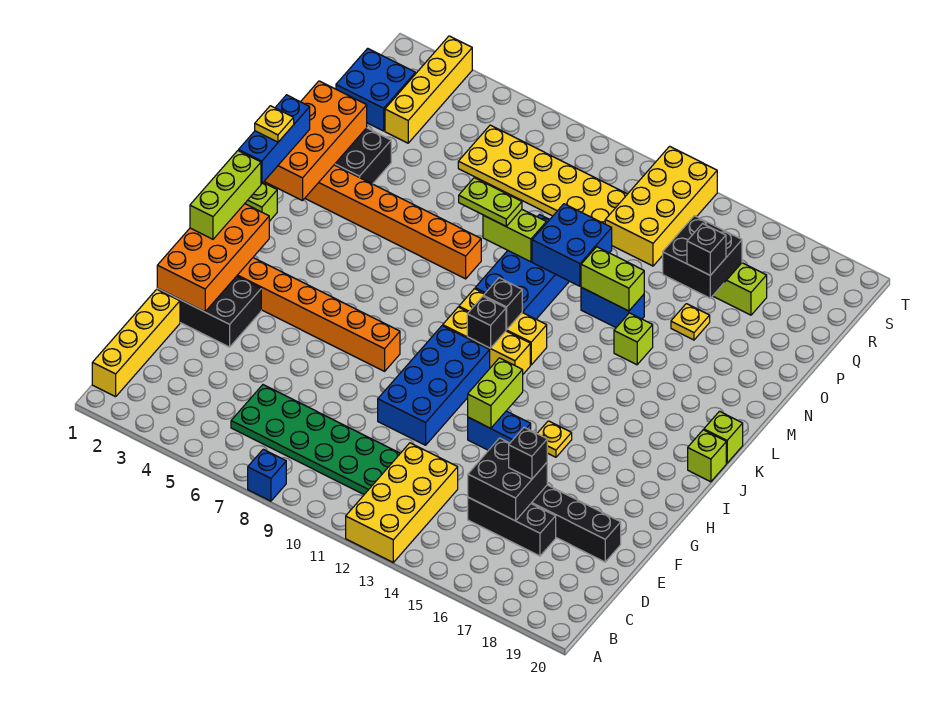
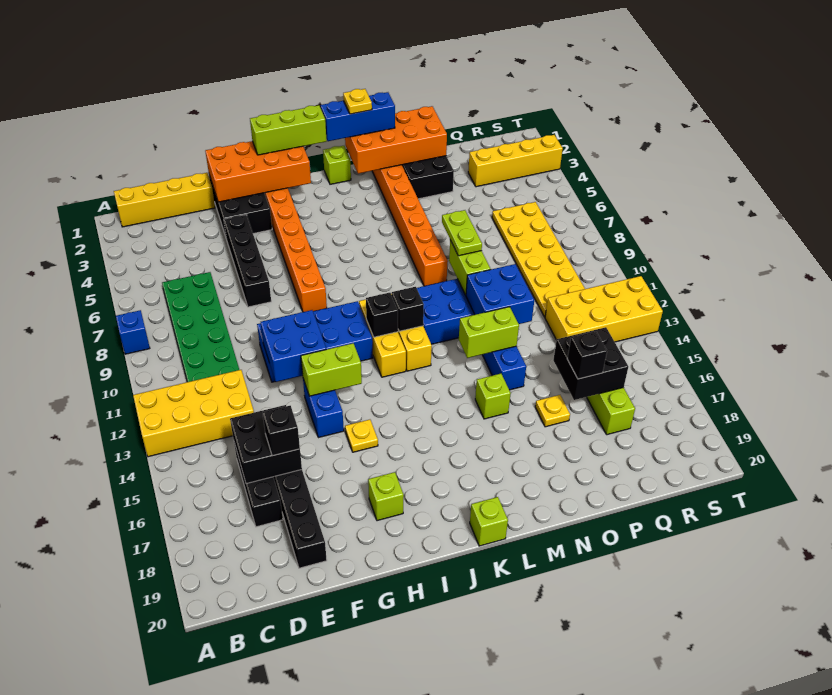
none -> black 1x4 brick [224,215,271,307]
lime 1x1 brick [688,430,726,482] -> lime 1x1 brick moved to [368,472,404,521]
lime 1x2 brick [581,247,644,311] -> lime 1x2 brick turned to [459,307,519,358]
blue 2x2 brick [336,48,415,131] -> blue 2x2 brick moved to [261,310,326,382]

